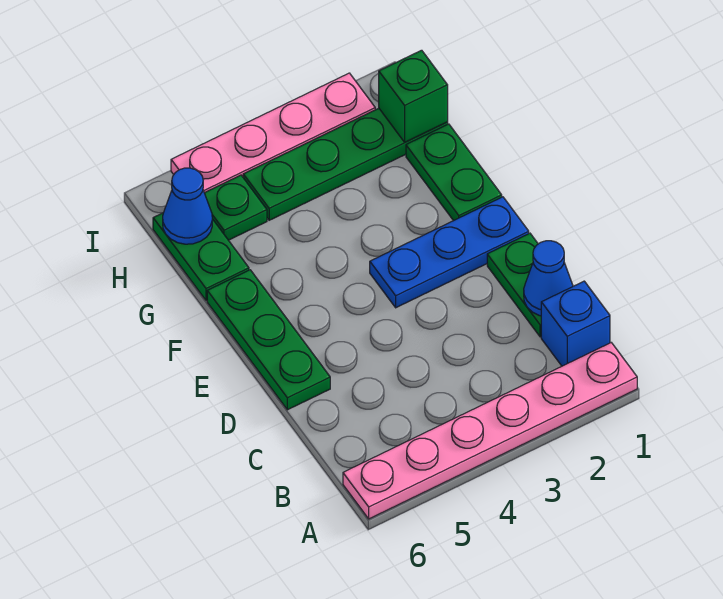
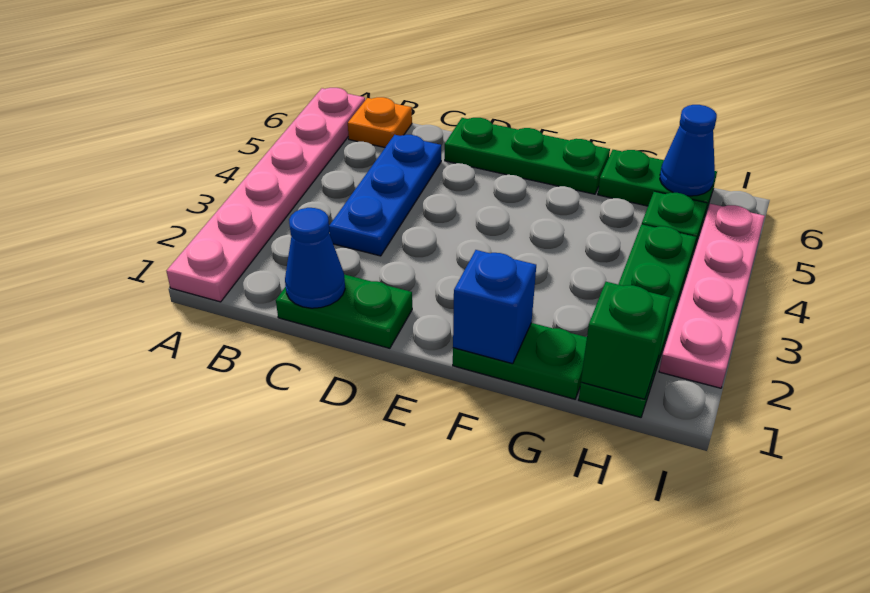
blue 1x1 brick [541,281,610,366] -> blue 1x1 brick moved to [453,250,536,364]
none -> orange 1x1 plate [348,97,412,147]
blue 1x3 plate [370,197,529,308] -> blue 1x3 plate moved to [329,135,441,256]

